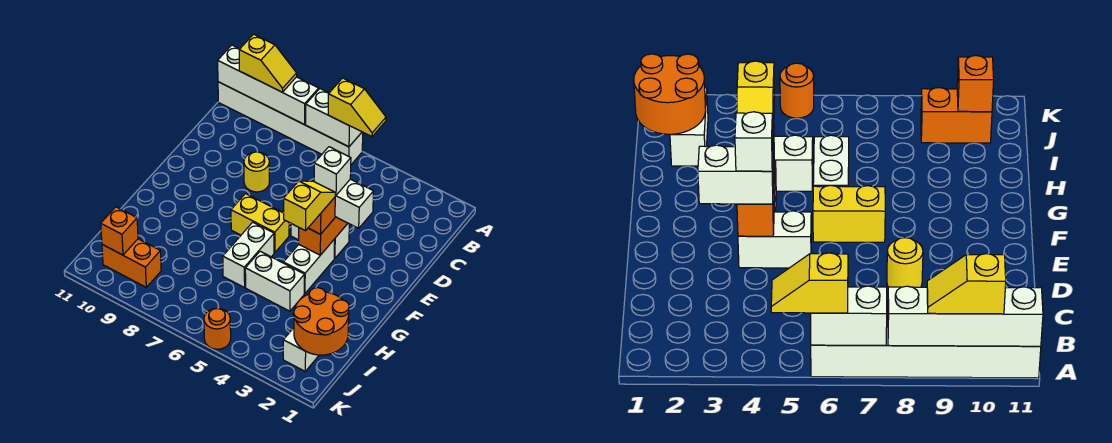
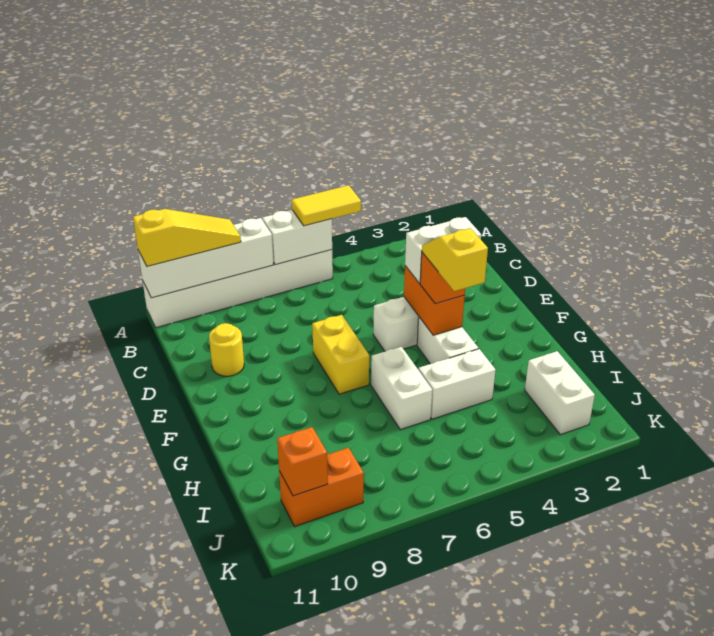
yellow 1x2 slope [328,78,386,137] -> yellow 1x2 tile [292,185,361,226]
yellow 1x2 slope [239,34,297,92] -> yellow 1x3 slope [133,209,241,266]
yellow 1x1 round brick [244,152,269,192] -> yellow 1x1 round brick moved to [209,323,244,376]
white 1x1 brick [314,147,351,195] -> none
yellow 1x2 brick [231,194,289,253] -> yellow 1x2 brick turned to [312,315,369,394]
orange 2x2 round brick [294,288,349,355] -> none
orange 1x1 round brick [204,308,231,349] -> none

